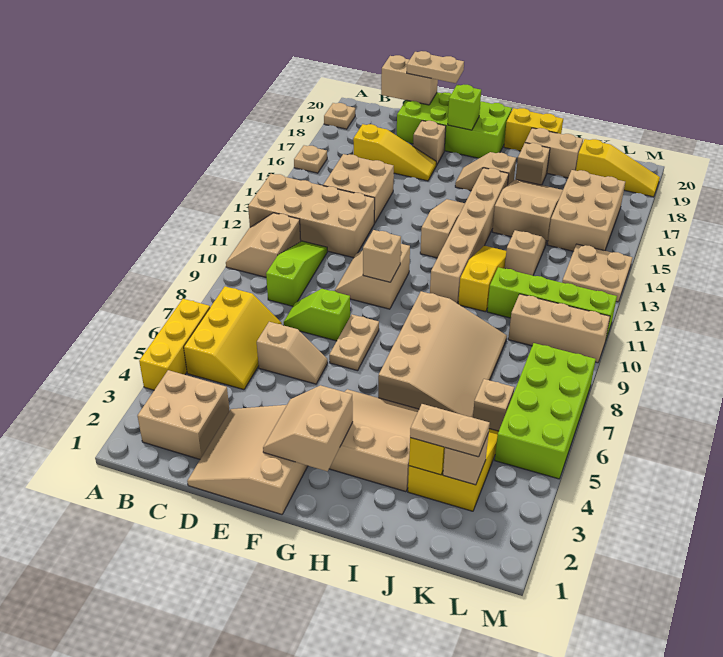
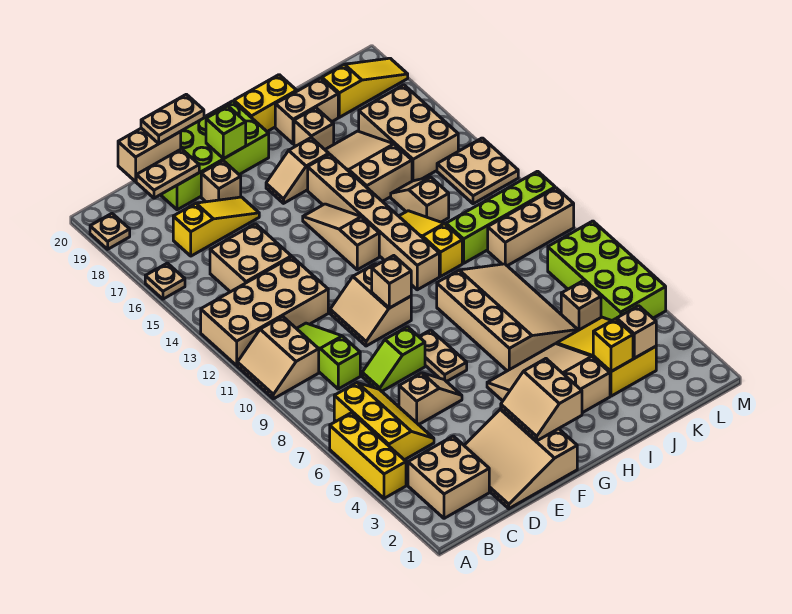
tan 1x2 plate [410,404,490,457] -> tan 1x2 plate moved to [136,149,199,198]

